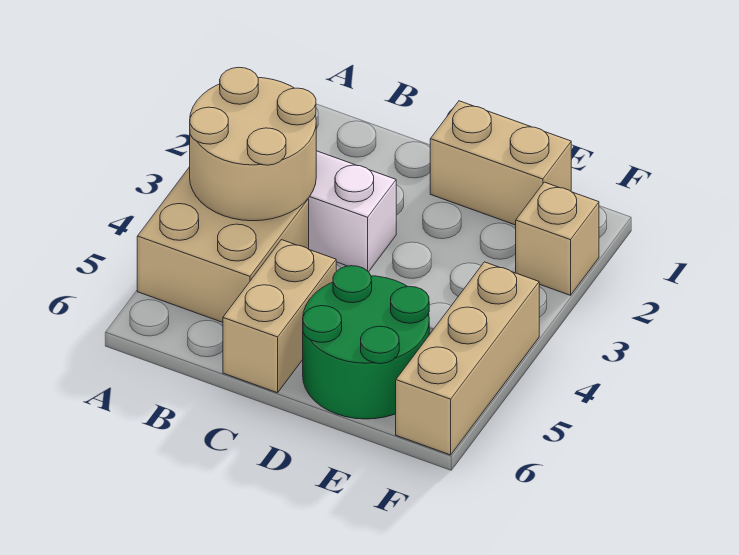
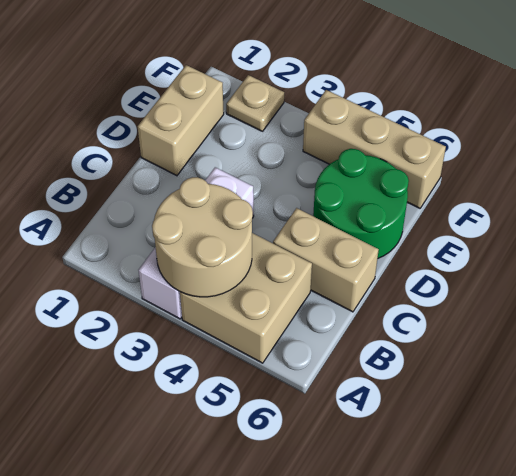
tan 1x1 brick [516,182,599,295] -> tan 1x1 plate [226,75,284,131]

